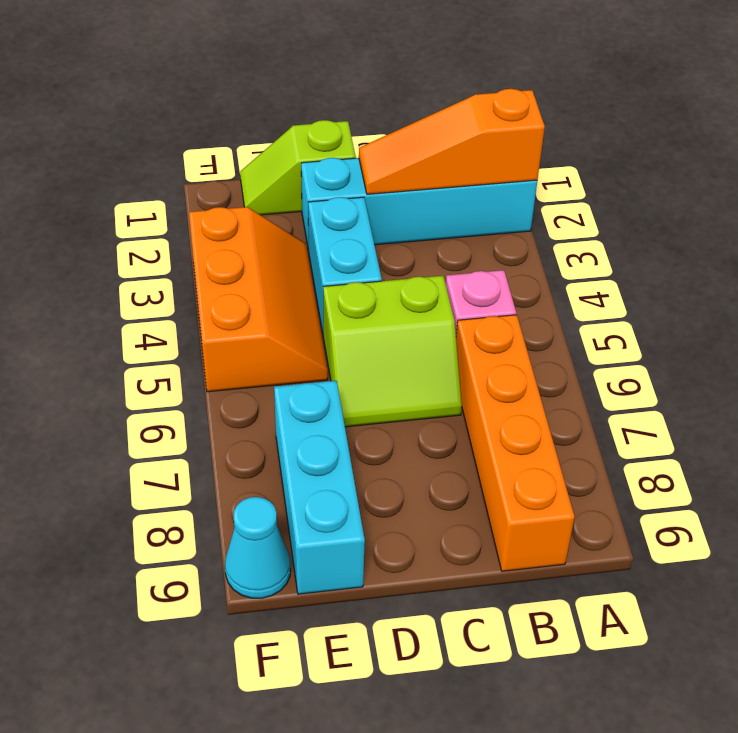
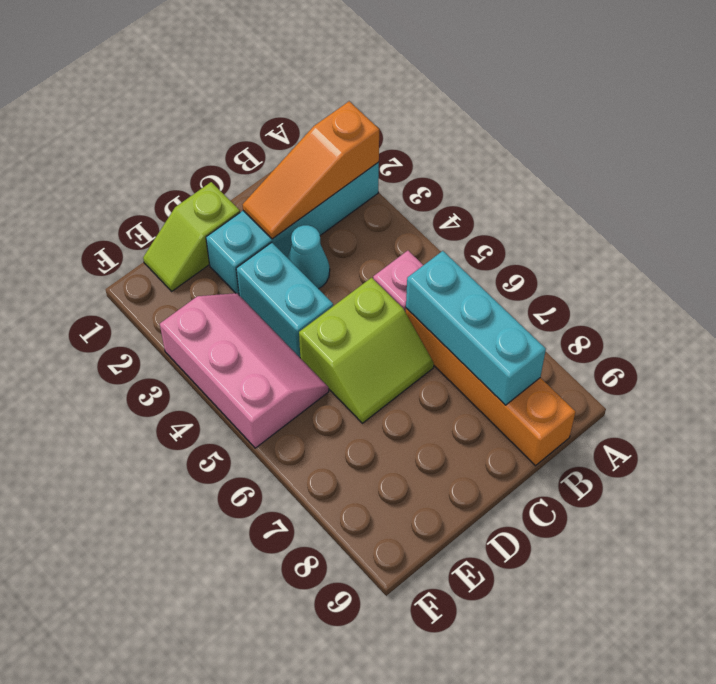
orange 2x3 slope [189,207,328,392] -> pink 2x3 slope [160,293,329,448]
cyan 1x3 brick [274,381,365,594] -> cyan 1x3 brick moved to [406,251,546,405]
cyan 1x1 cone [225,497,291,598] -> cyan 1x1 cone moved to [287,225,330,289]

